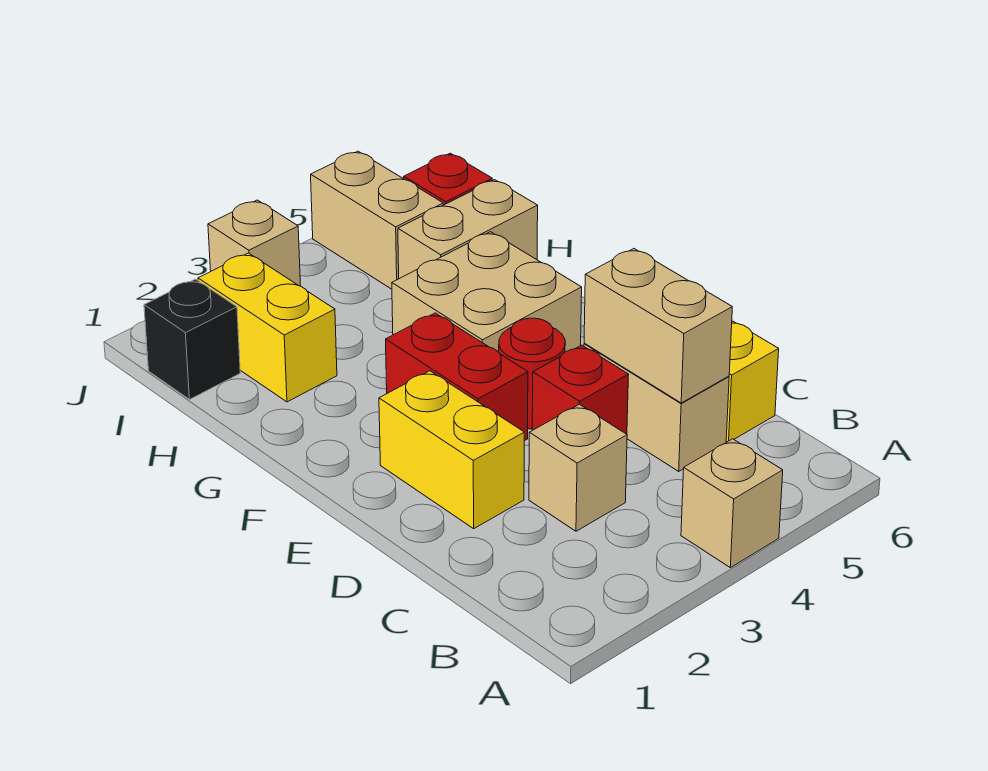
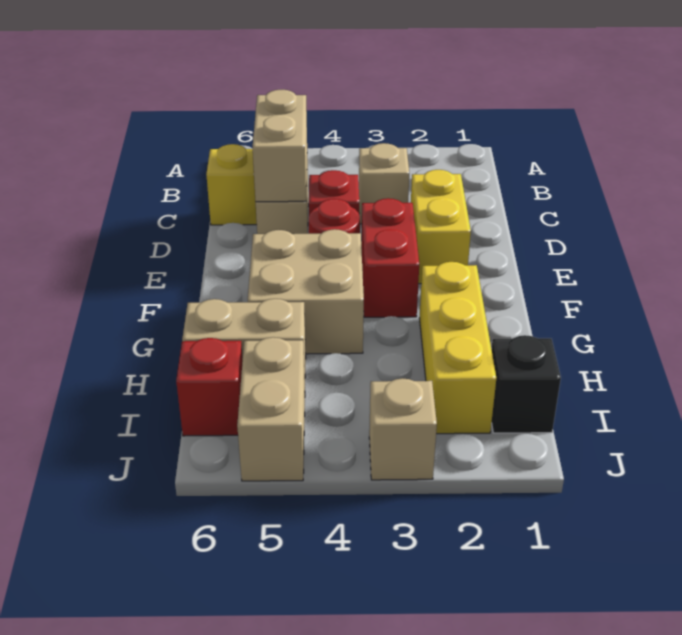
tan 1x1 brick [681,439,783,568] -> none
yellow 1x2 brick [198,253,337,402] -> yellow 1x3 brick [419,262,496,434]

